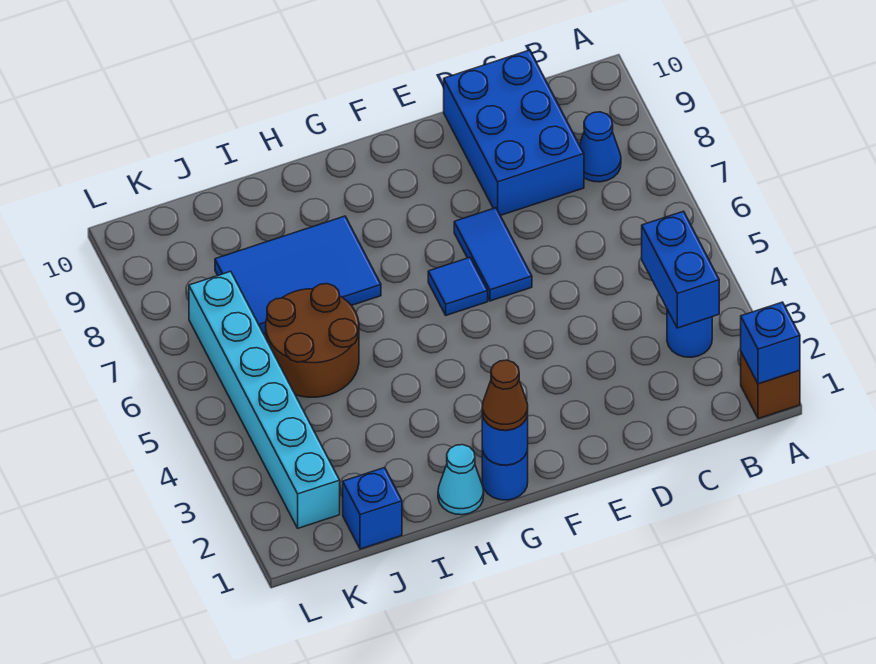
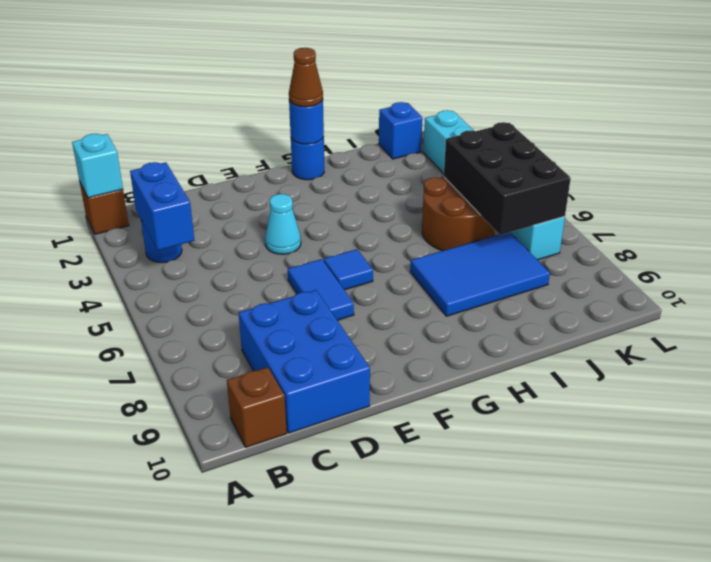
blue 1x1 brick [741,302,800,384] -> cyan 1x1 brick [72,134,123,198]
blue 1x1 cone [580,112,621,182] -> none
none -> brown 1x1 brick [227,367,287,447]
cyan 1x1 cone [438,445,484,515] -> cyan 1x1 cone moved to [265,194,301,254]
none -> black 2x3 brick [444,122,571,235]

